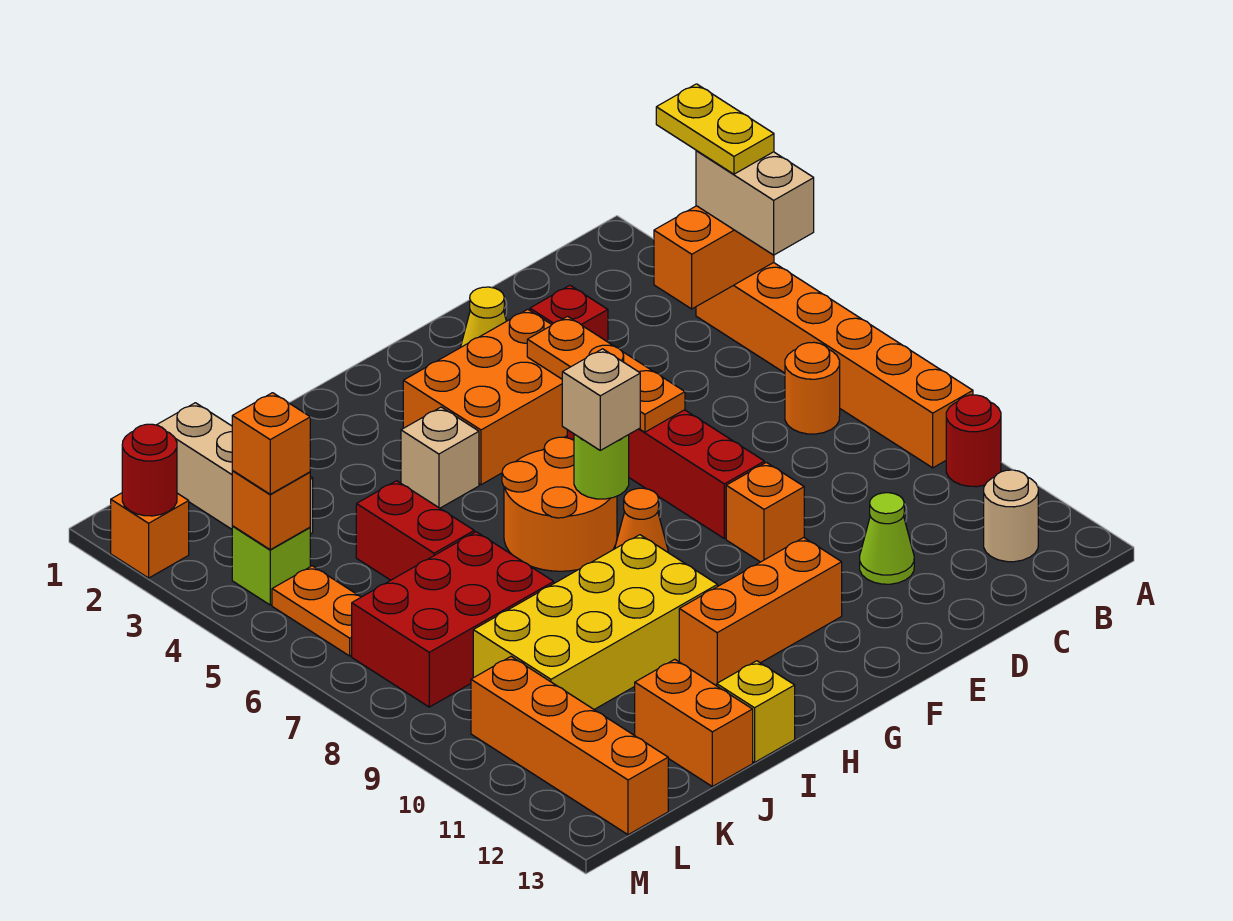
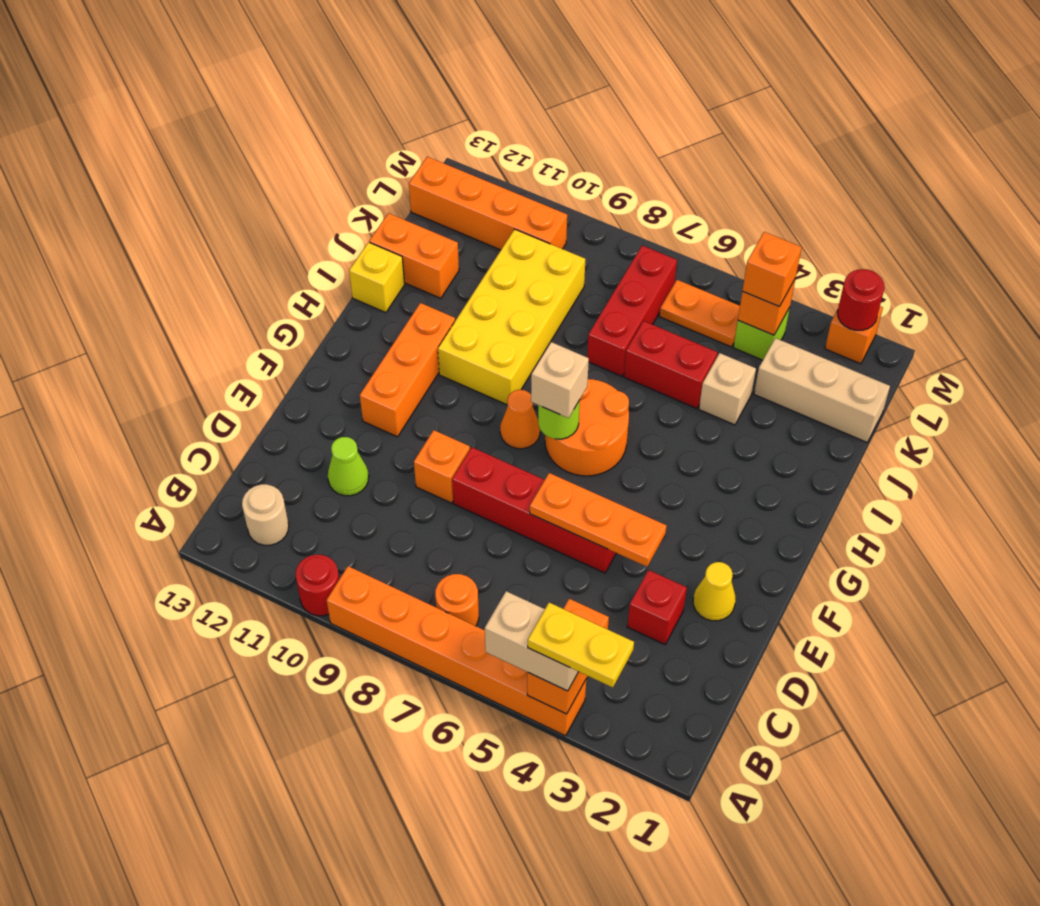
orange 2x3 brick [403,309,567,485] -> none
tan 1x1 brick [401,407,479,508] -> tan 1x1 brick moved to [699,353,756,425]
red 2x3 brick [352,532,554,707] -> red 1x3 brick [587,245,677,376]

